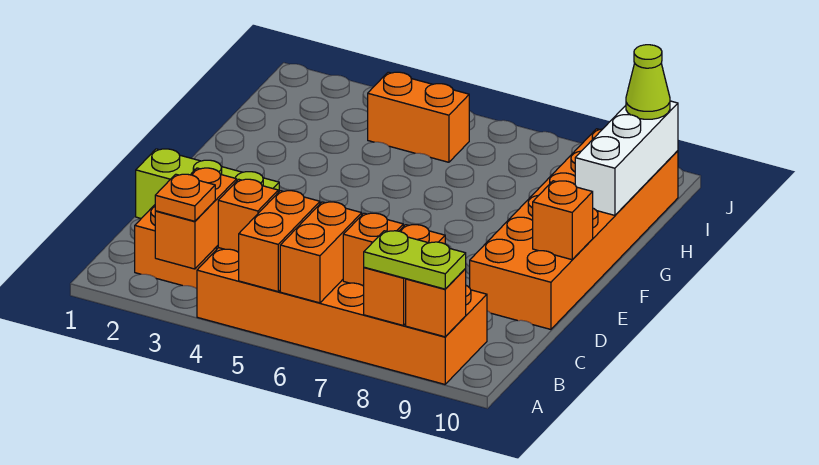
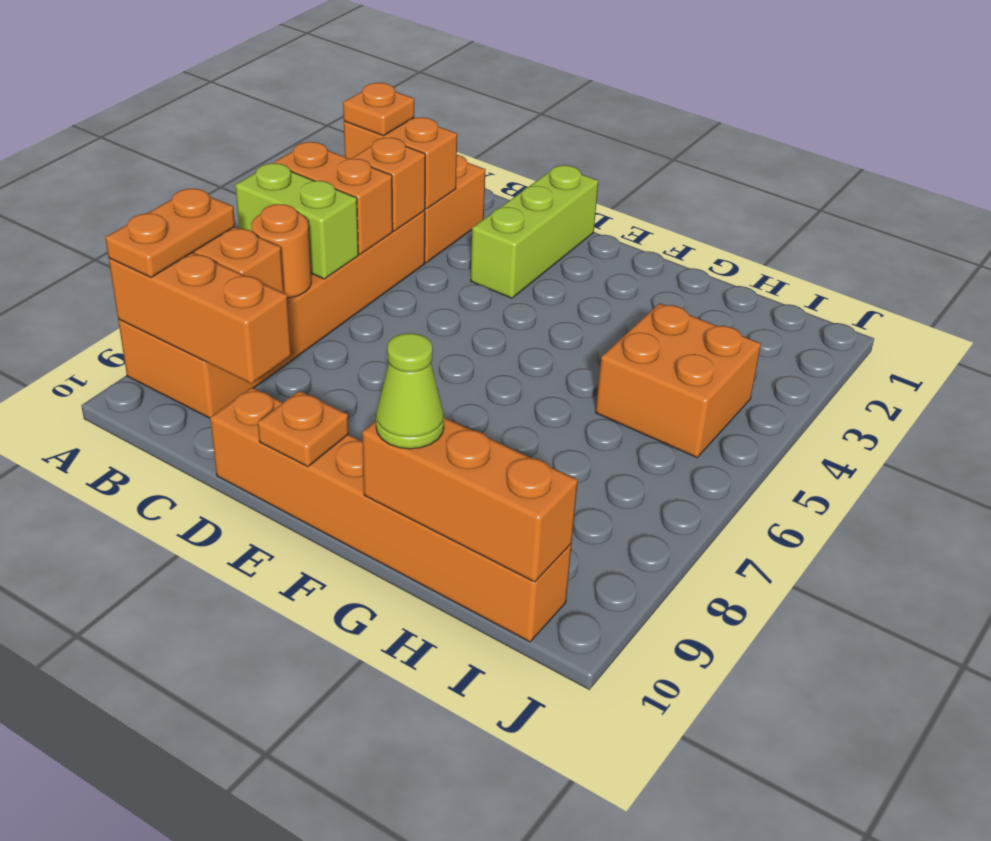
orange 1x2 brick [280,202,362,303] -> lime 1x2 brick [235,163,358,279]
lime 1x2 plate [364,231,466,289] -> orange 1x2 plate [105,189,235,278]
orange 1x1 brick [406,269,466,337] -> orange 1x3 brick [109,253,291,384]
orange 1x1 brick [343,213,403,286] -> orange 1x1 round brick [251,204,311,298]
orange 2x6 brick [470,129,678,329] -> orange 1x6 brick [210,388,572,642]
orange 1x1 brick [533,181,593,260] -> orange 1x1 plate [258,391,349,467]
white 1x3 brick [575,101,678,215] -> orange 1x3 brick [362,417,578,582]
orange 1x2 brick [368,72,469,162] -> orange 2x2 brick [596,303,761,457]
lime 1x1 cone [626,45,670,119] -> lime 1x1 cone moved to [376,333,444,449]

